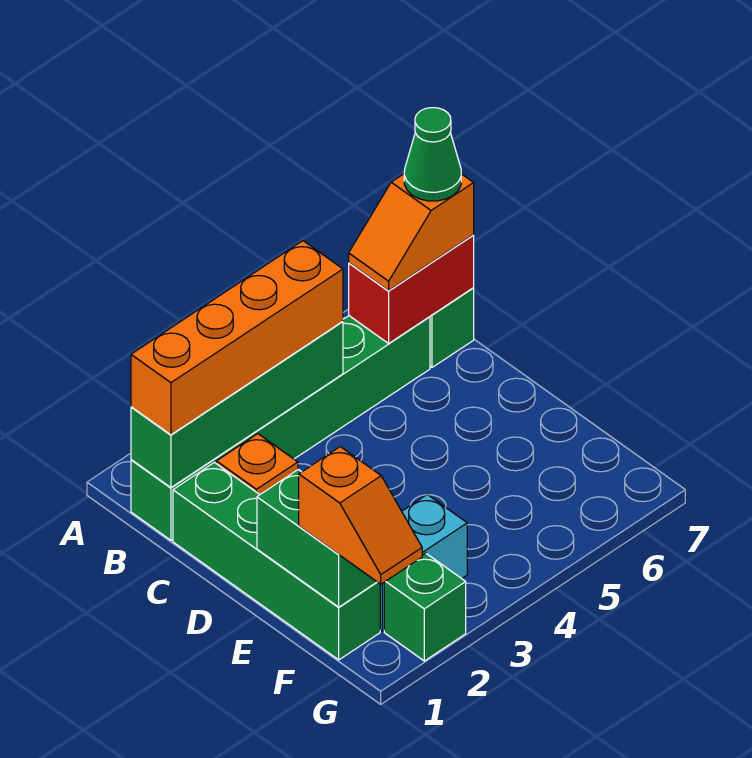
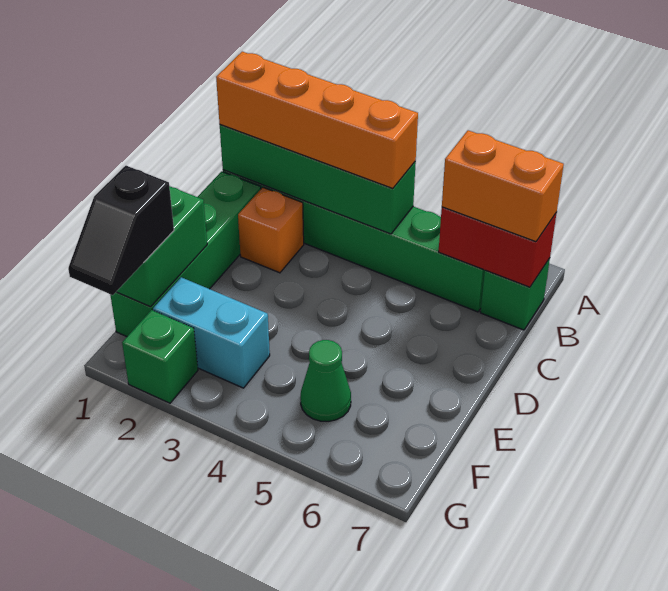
orange 1x2 slope [349,174,474,291] -> orange 1x2 brick [442,130,564,242]
green 1x1 cone [404,108,461,201] -> green 1x1 cone moved to [300,340,351,421]
orange 1x2 slope [299,447,422,584] -> black 1x2 slope [68,166,174,295]

